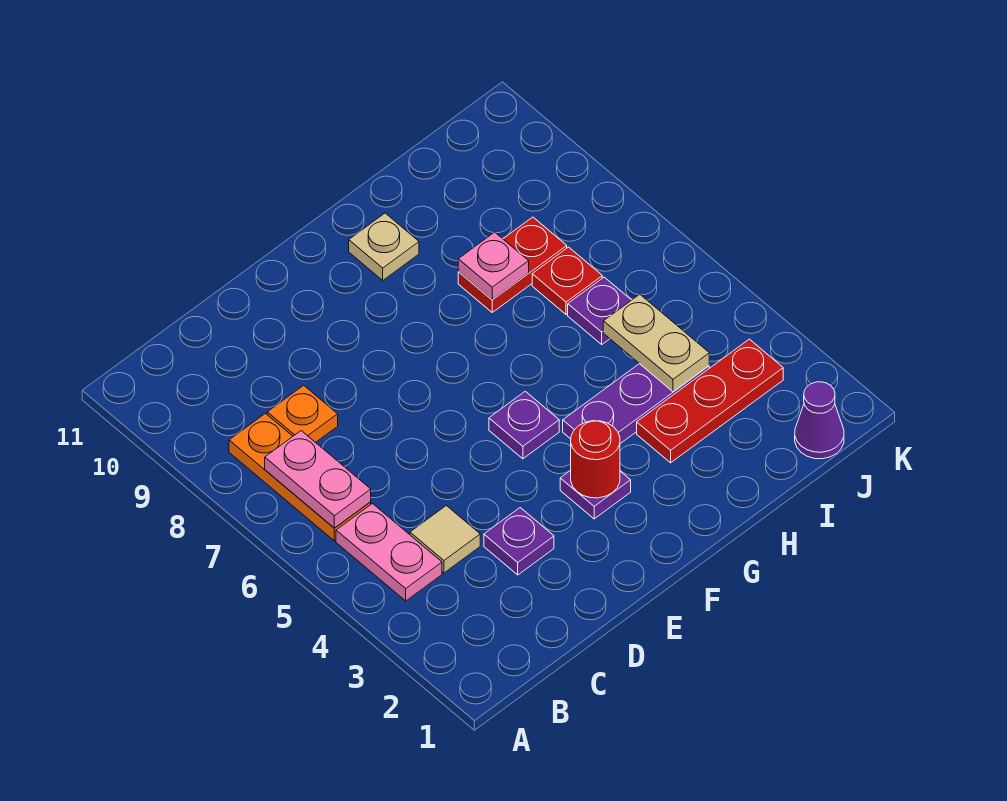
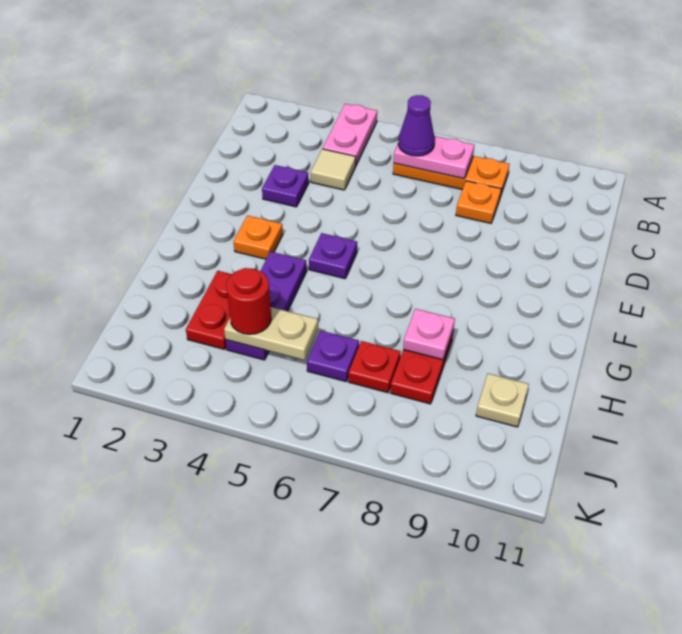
pink 1x2 plate [336,504,442,601] -> pink 1x2 plate turned to [323,104,377,166]
purple 1x1 plate [560,470,631,519] -> orange 1x1 plate [233,216,283,259]
red 1x1 round brick [571,421,620,498] -> red 1x1 round brick moved to [226,268,271,334]
tan 1x1 plate [349,213,419,280] -> tan 1x1 plate moved to [476,374,529,427]
red 1x3 plate [637,339,783,463] -> red 1x2 plate [186,271,231,349]
purple 1x1 cone [795,382,844,459] -> purple 1x1 cone moved to [398,95,435,156]

